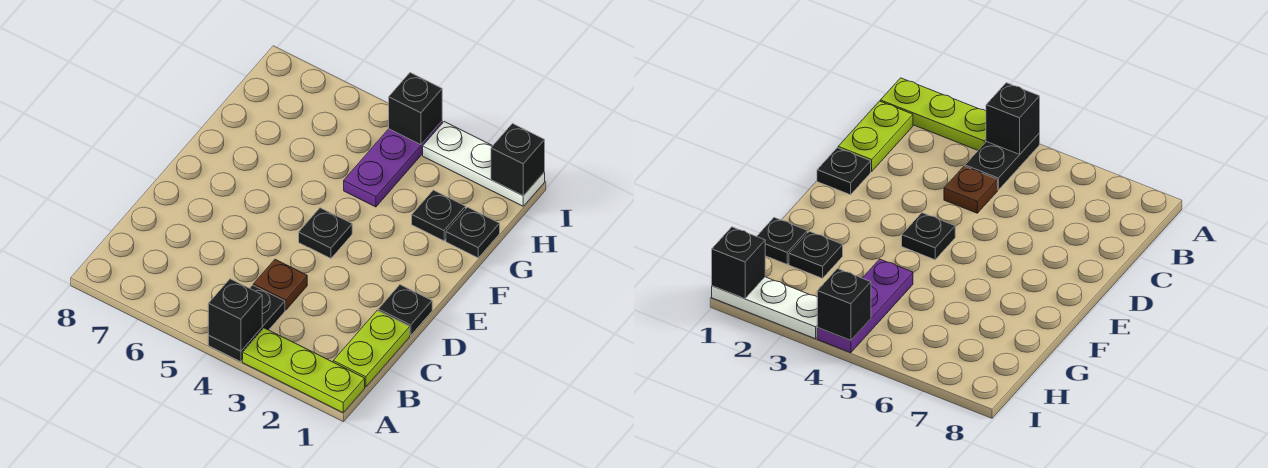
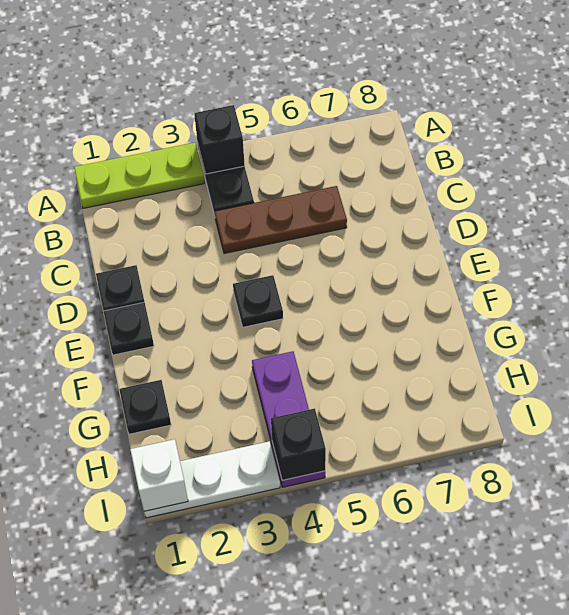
lime 1x2 plate [333,310,410,387] -> none
brown 1x1 plate [253,259,307,310] -> brown 1x3 plate [215,186,347,253]
black 1x1 plate [412,190,466,241] -> black 1x1 plate moved to [103,302,154,355]
black 1x1 brick [491,124,545,196] -> white 1x1 brick [130,439,188,511]

